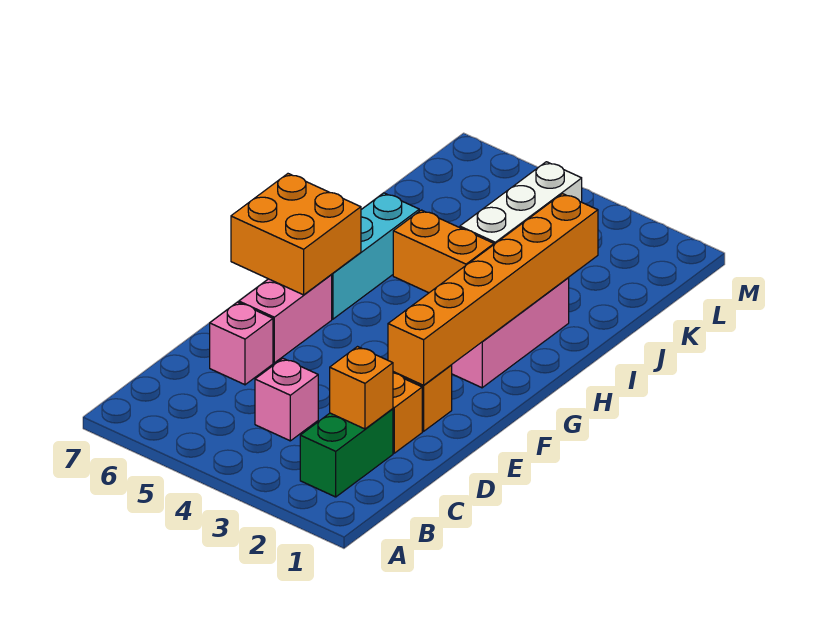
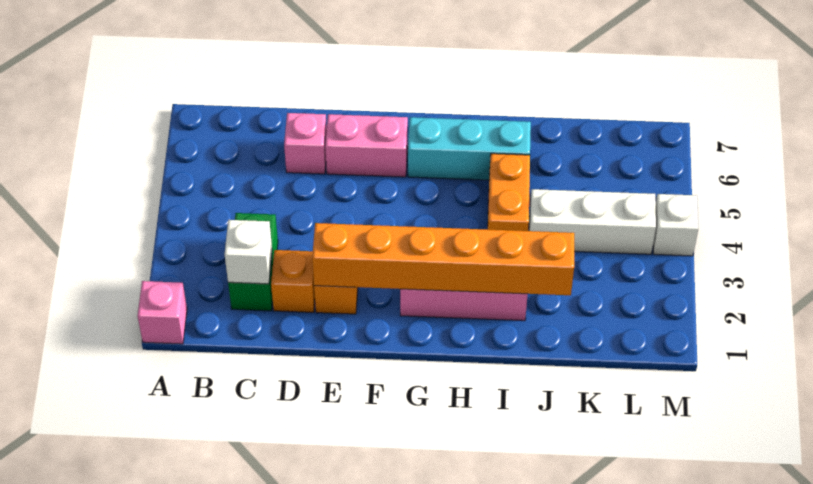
green 1x2 brick [300,409,393,497] -> green 1x2 brick turned to [228,213,278,311]
orange 1x1 brick [330,347,393,429] -> white 1x1 brick [225,220,272,284]
pink 1x1 brick [255,359,318,441] -> pink 1x1 brick moved to [138,281,187,344]
orange 2x2 brick [231,174,361,295] -> none
none -> white 1x1 brick [653,194,698,256]

